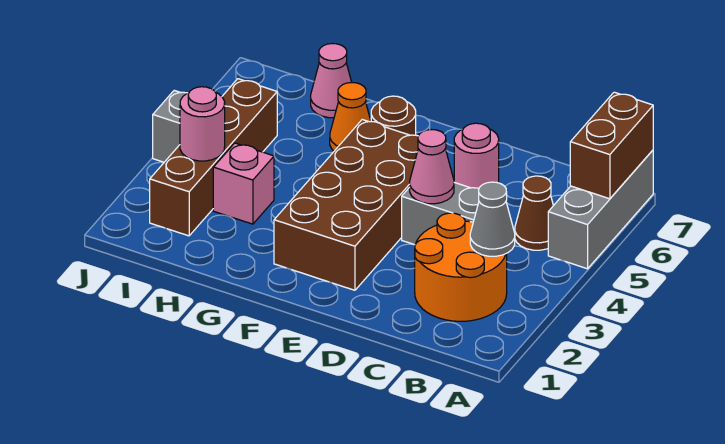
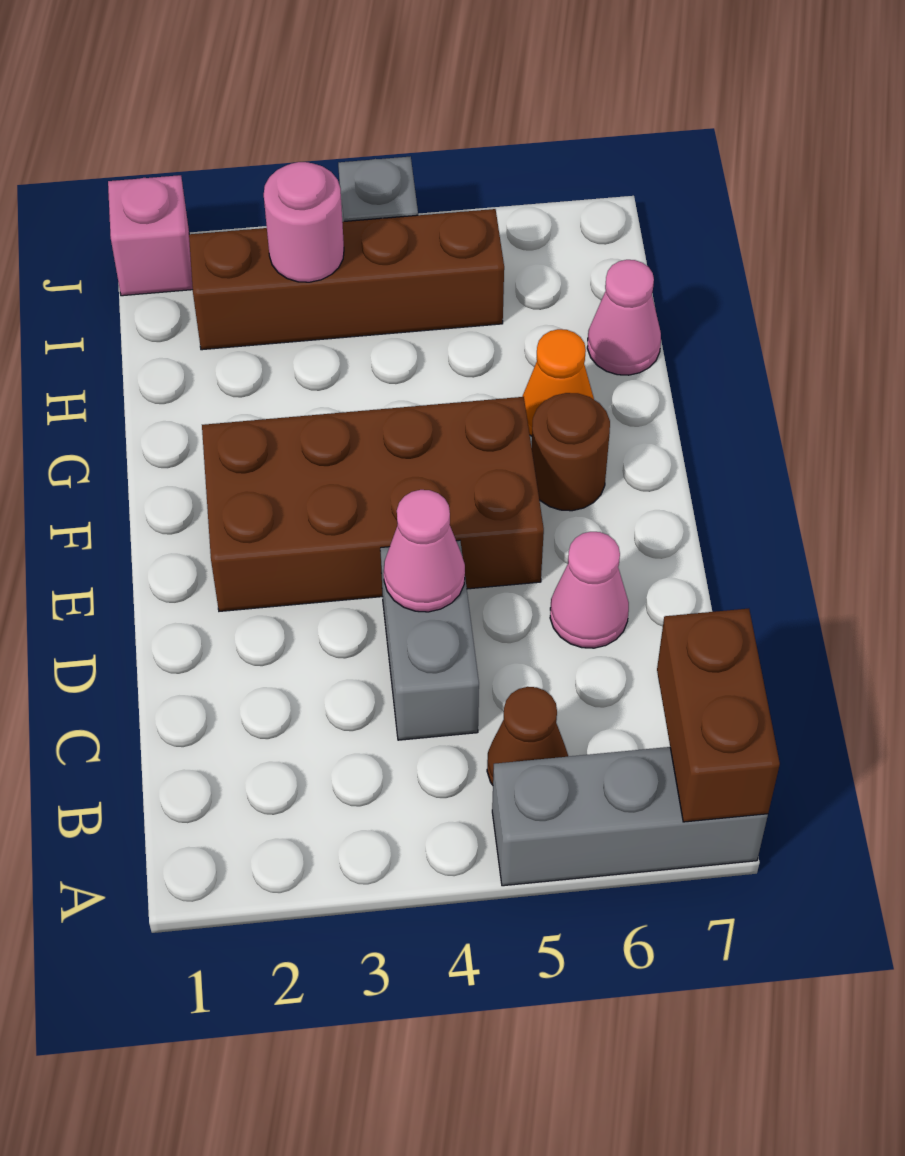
brown 1x2 brick [570,92,653,199] -> brown 1x2 brick turned to [657,609,780,822]
orange 2x2 round brick [415,213,507,321] -> none
grey 1x1 cone [470,182,515,256] -> none
pink 1x1 round brick [454,123,499,188] -> pink 1x1 cone [550,532,629,648]
pink 1x1 brick [213,143,274,224] -> pink 1x1 brick moved to [108,175,193,296]

